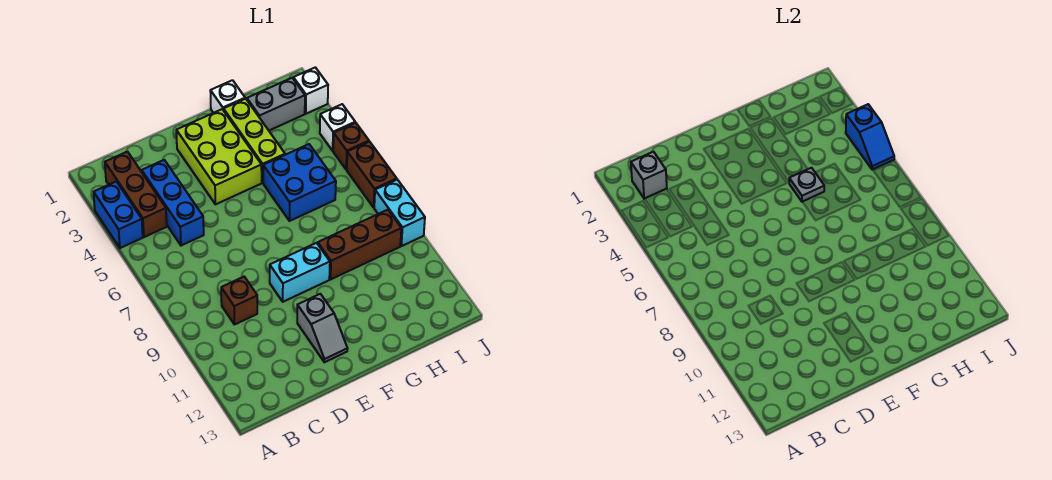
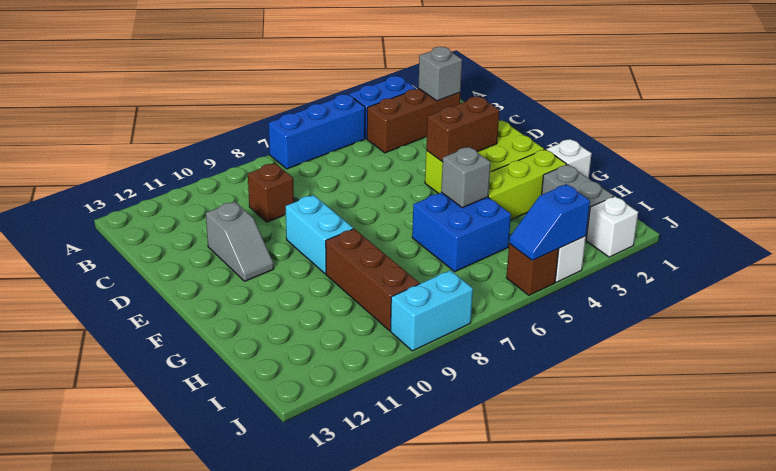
blue 1x3 brick [142,160,204,246] -> blue 1x3 brick moved to [269,94,365,169]
grey 1x2 slope [297,294,348,362] -> grey 1x2 slope turned to [206,202,274,281]
grey 1x1 plate [789,168,824,202] -> grey 1x1 brick [441,147,491,208]
brown 1x2 brick [347,142,397,207] -> brown 1x2 brick moved to [426,96,499,162]

